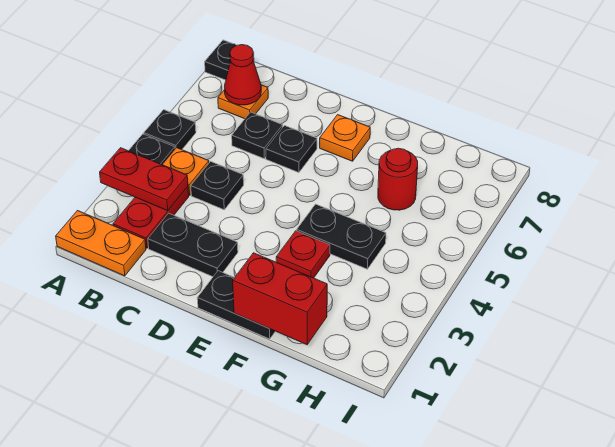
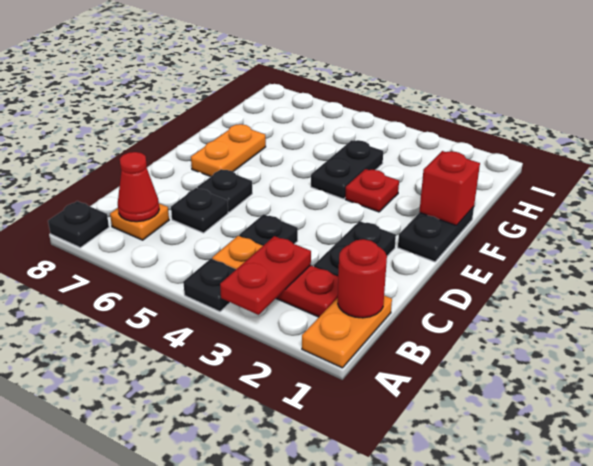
black 1x1 plate [144,110,196,150] -> none
orange 1x1 plate [320,115,370,161] -> orange 1x2 plate [191,124,266,177]
red 1x2 brick [233,253,327,345] -> red 1x1 brick [419,151,480,226]
red 1x1 round brick [378,148,418,210] -> red 1x1 round brick moved to [338,239,387,318]

